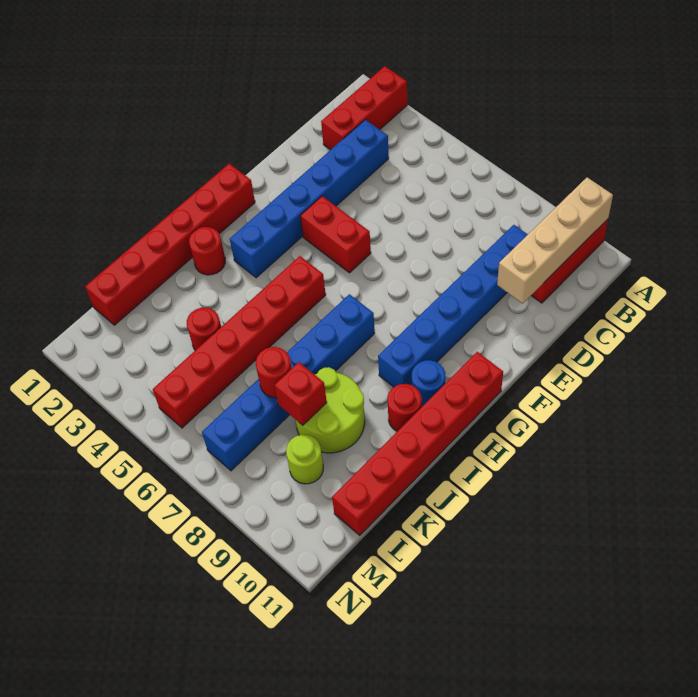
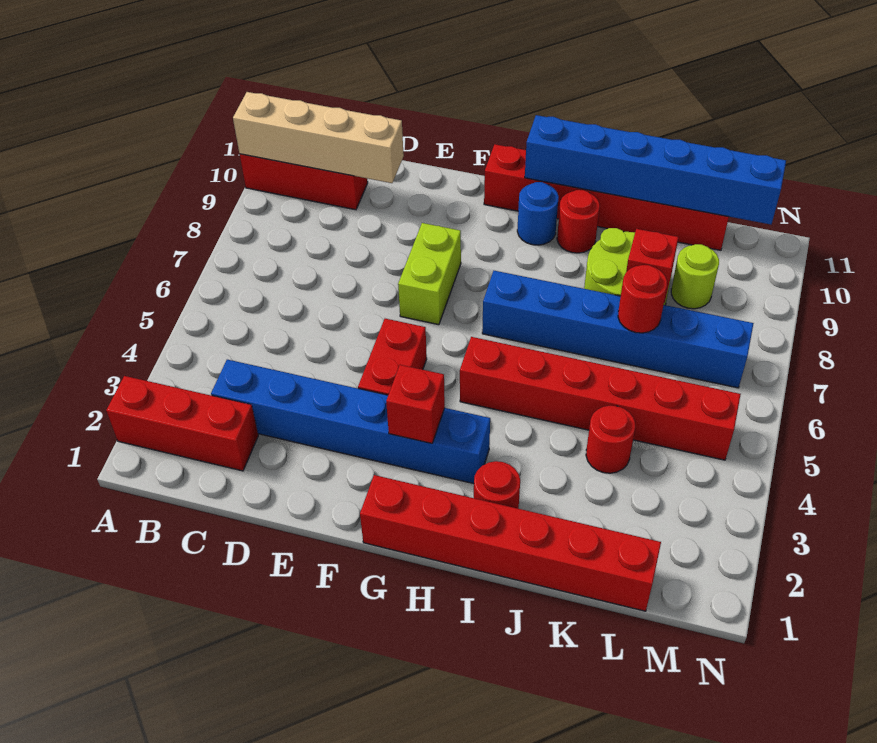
blue 1x6 brick [378,225,528,387] -> blue 1x6 brick moved to [525,115,786,225]
none -> lime 1x2 brick [398,223,461,325]
none -> red 1x1 brick [386,365,445,443]

